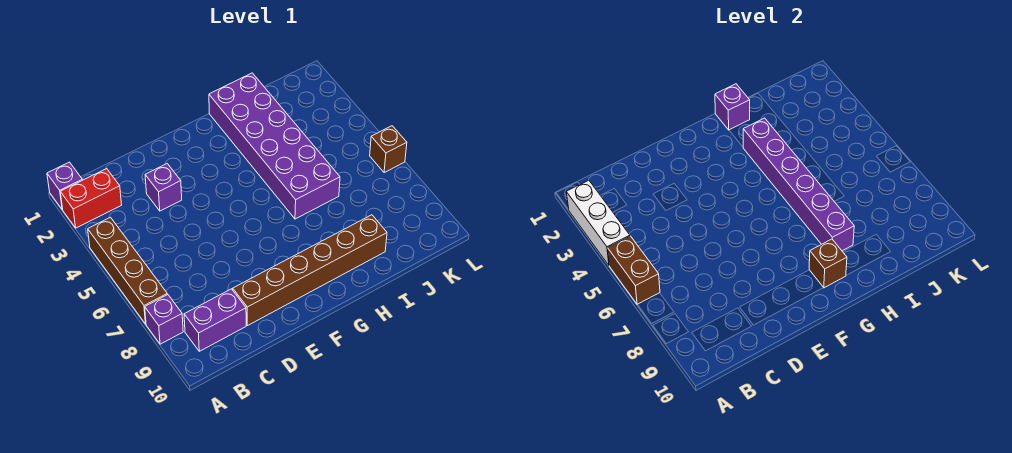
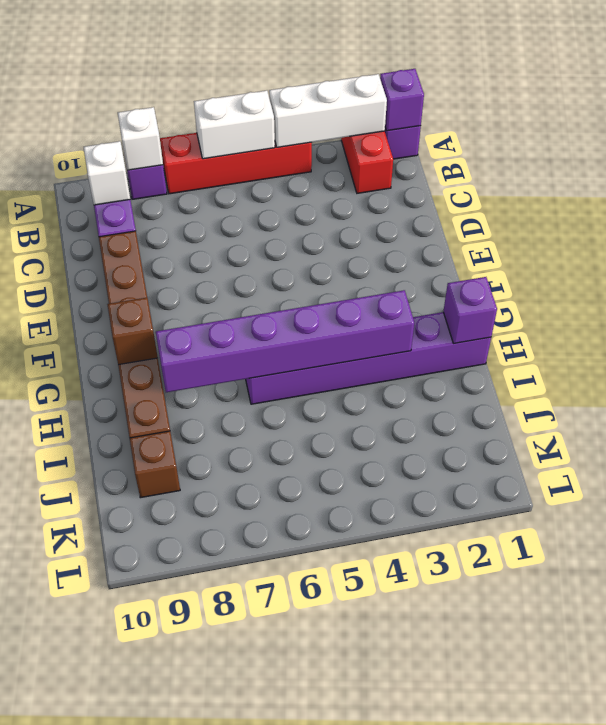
brown 1x4 brick [88,217,167,324] -> red 1x4 brick [160,133,312,194]
brown 1x2 brick [608,236,660,304] -> white 1x2 brick [194,91,275,159]
none -> white 1x1 brick [118,107,163,170]
none -> white 1x1 brick [84,141,130,205]
purple 1x1 brick [145,164,182,211] -> purple 1x1 brick moved to [380,69,424,131]
purple 2x6 brick [209,73,340,219] -> purple 1x6 brick [246,312,491,404]
brown 1x1 brick [370,126,407,172] -> brown 1x1 brick moved to [130,431,180,498]

